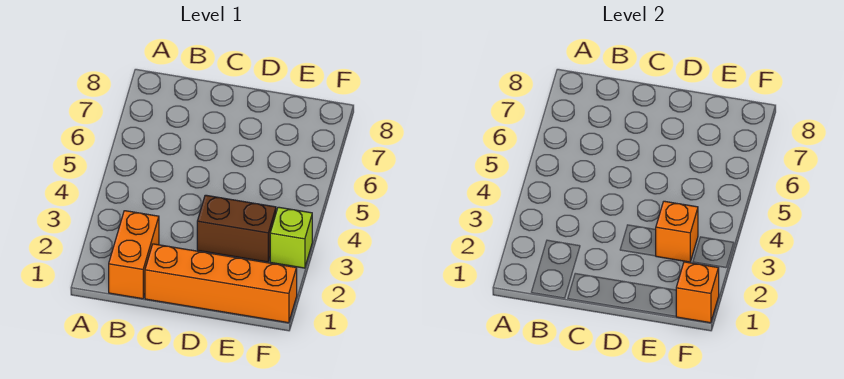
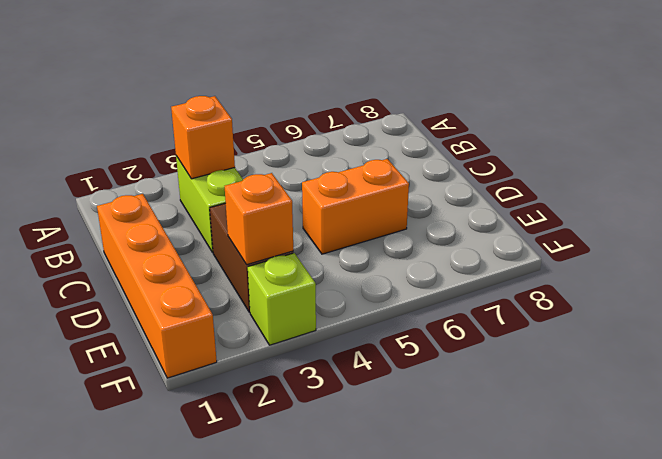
orange 1x2 brick [109,211,159,299] -> orange 1x2 brick moved to [302,159,409,254]
none -> lime 1x2 brick [176,156,243,252]
orange 1x1 brick [676,262,719,323] -> orange 1x1 brick moved to [171,96,235,179]

